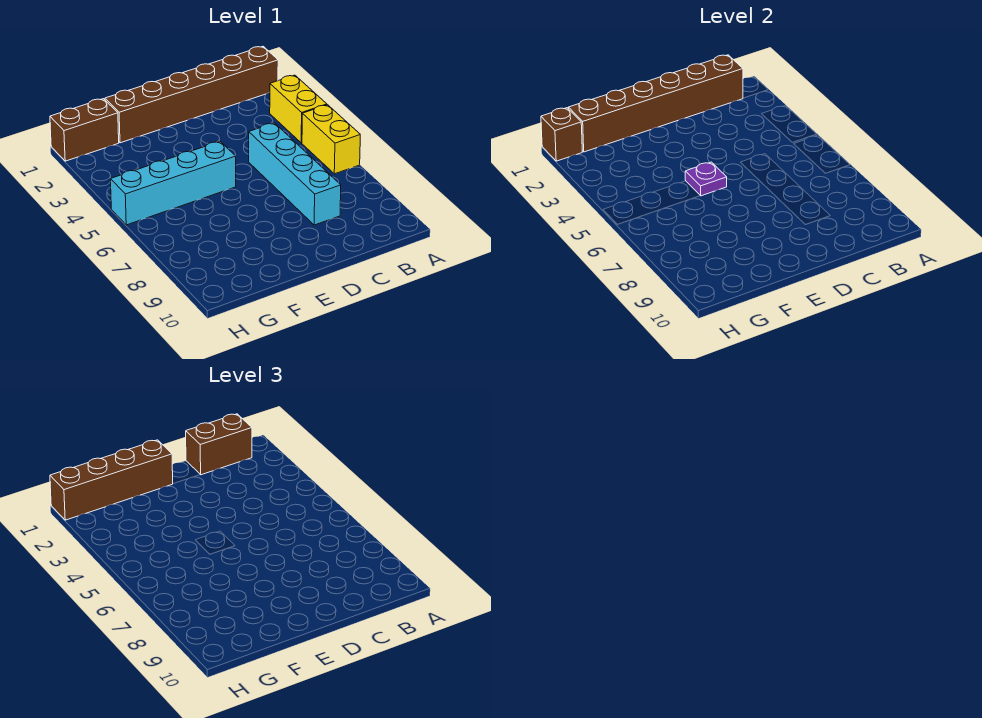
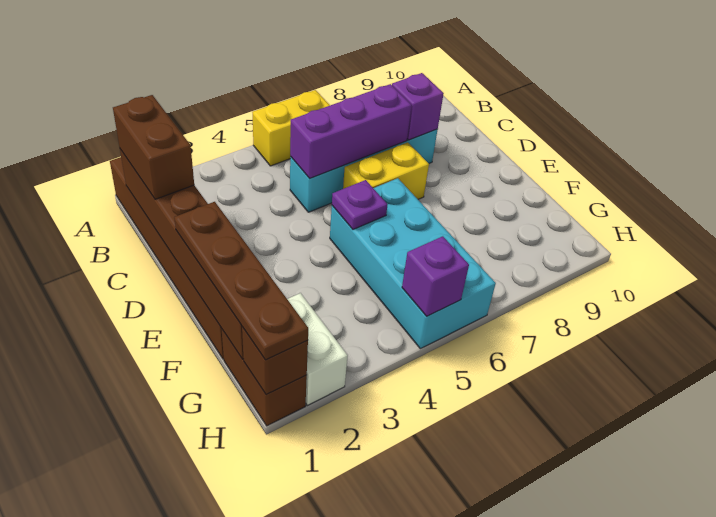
yellow 1x2 brick [270,75,327,143] -> yellow 1x2 brick moved to [343,142,429,199]
none -> purple 1x3 brick [290,84,412,178]
none -> purple 1x1 brick [392,73,444,140]
brown 1x4 brick [50,440,173,520] -> brown 1x4 plate [174,202,308,360]
cyan 1x4 brick [111,142,236,225] -> cyan 2x4 brick [330,178,496,349]
none -> white 1x2 brick [287,293,348,405]
none -> purple 1x1 brick [402,236,469,316]

